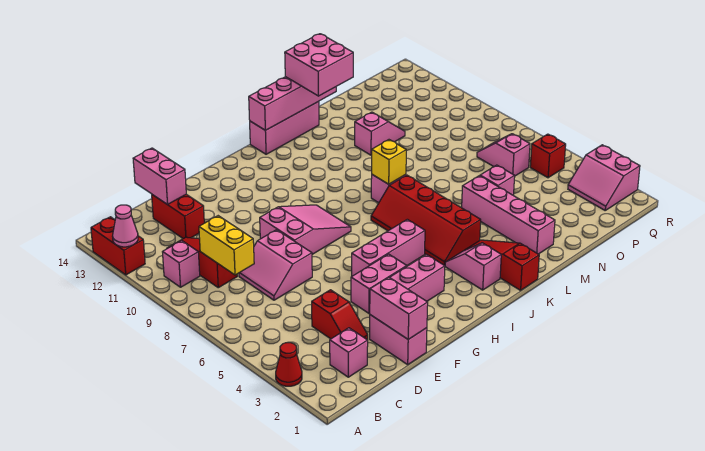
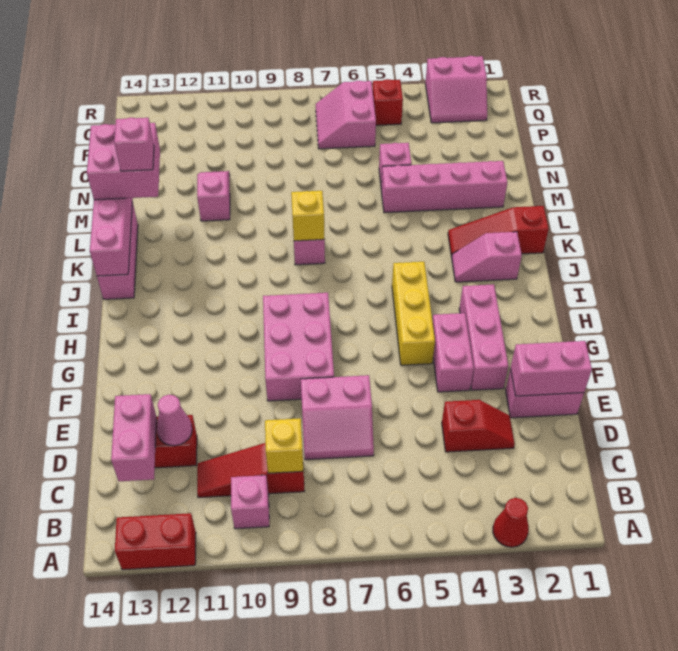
pink 1x1 cone [113,205,138,247] -> pink 1x1 cone moved to [157,395,192,446]
pink 1x1 brick [330,328,368,377] -> pink 1x1 brick moved to [114,118,154,171]
yellow 1x2 brick [199,216,254,275] -> yellow 1x1 brick [265,418,303,473]
pink 1x2 brick [133,148,186,205] -> pink 1x2 brick turned to [111,394,156,481]
pink 2x3 slope [260,205,351,254] -> pink 2x3 brick [263,293,334,401]
pink 1x3 brick [352,219,425,276] -> yellow 1x3 brick [392,262,435,365]
red 2x4 slope [371,175,481,266] -> none
pink 1x2 slope [477,134,530,176] -> pink 2x2 slope [315,81,376,149]

